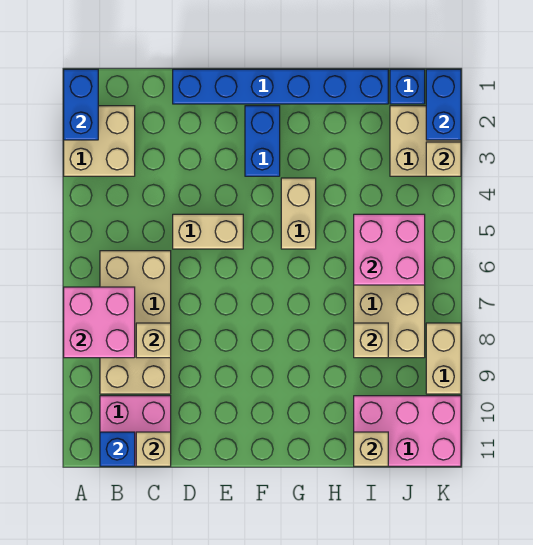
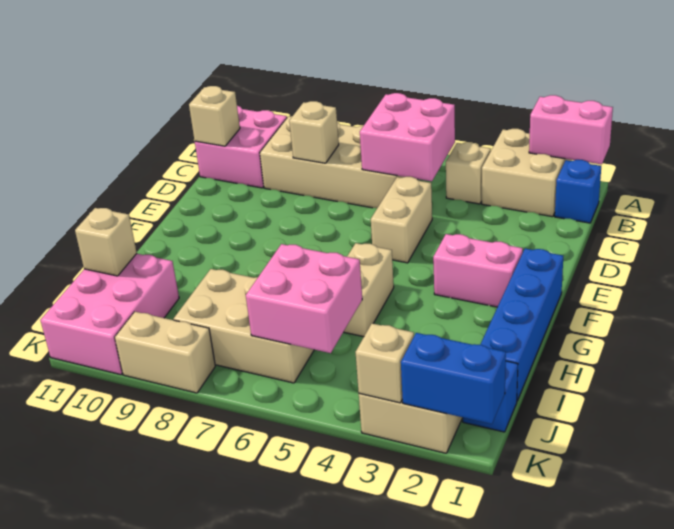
blue 1x2 brick [64,69,98,140] -> pink 1x2 brick [529,95,613,164]
pink 2x2 brick [64,287,135,358] -> pink 2x2 brick moved to [360,93,455,181]
blue 1x1 brick [100,432,135,466] -> blue 1x1 brick moved to [555,160,601,223]
blue 1x6 brick [173,69,388,104] -> blue 1x4 brick [480,249,563,401]
blue 1x2 brick [245,106,280,176] -> pink 1x2 brick [433,234,523,307]
tan 1x2 brick [281,178,316,249] -> tan 1x2 brick turned to [344,243,394,337]
tan 1x1 brick [354,323,388,358] -> tan 1x1 brick moved to [446,142,491,204]

